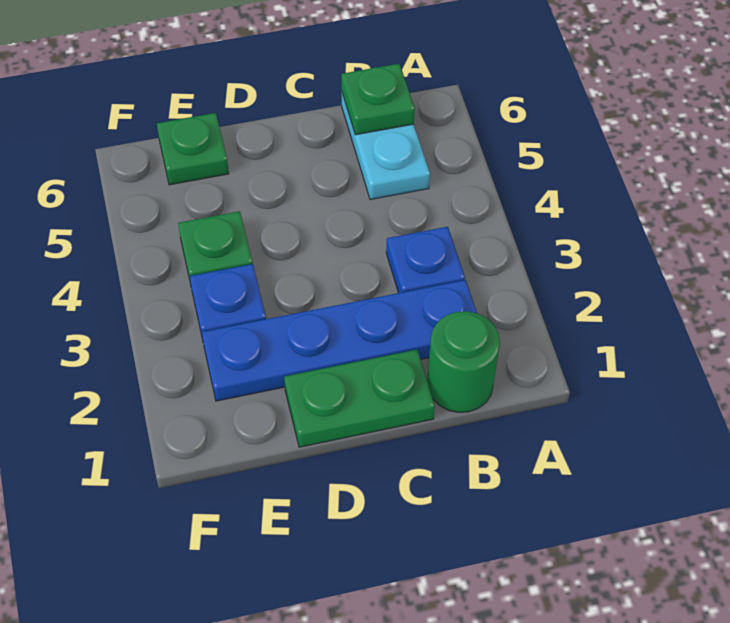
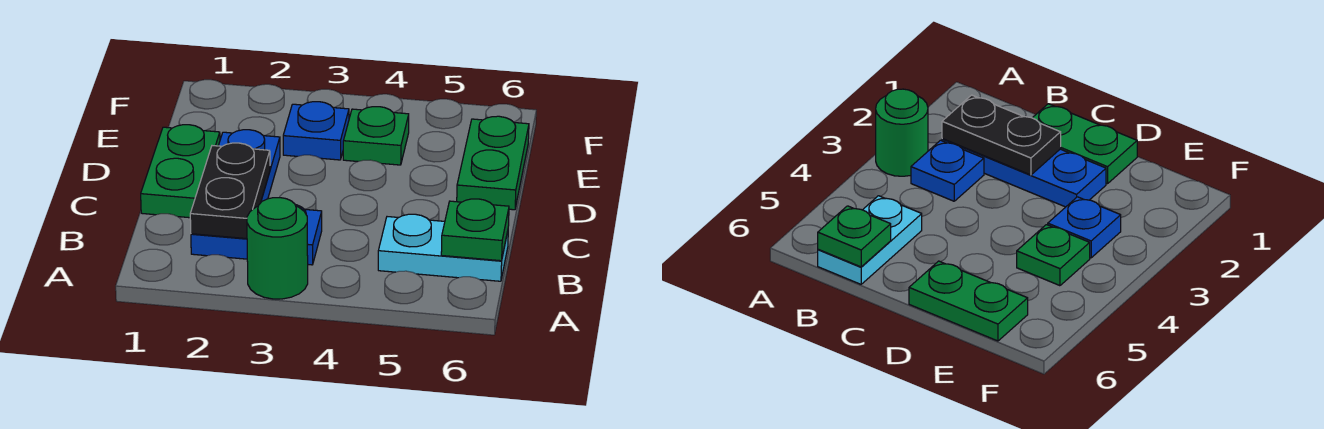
green 1x1 round brick [427,311,500,412] -> green 1x1 round brick moved to [247,198,308,299]
blue 1x4 plate [202,280,477,401] -> blue 1x3 plate [191,130,280,259]
none -> black 1x2 plate [190,143,270,239]
green 1x1 plate [157,113,229,185] -> green 1x2 plate [457,116,529,210]

